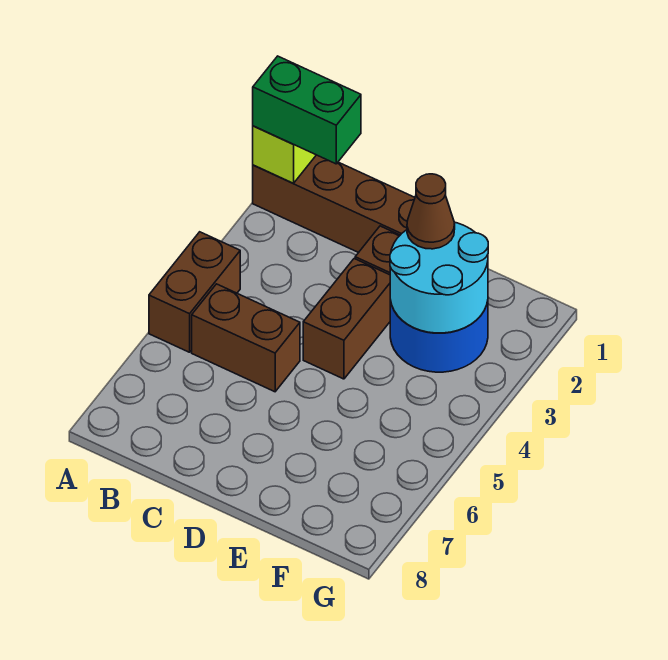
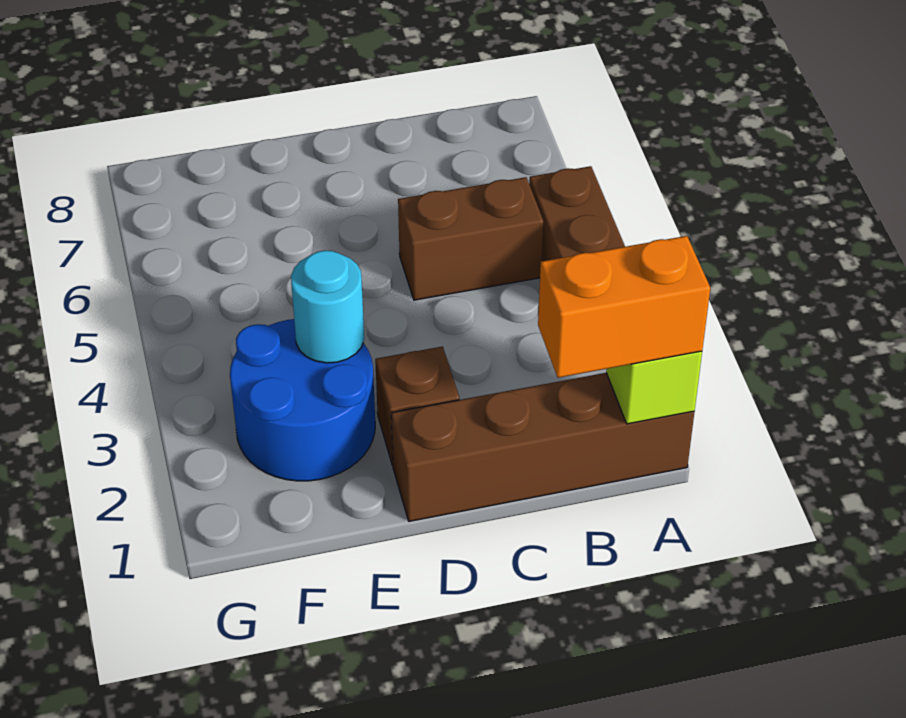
green 1x2 brick [253,56,361,164] -> orange 1x2 brick [538,236,710,378]
brown 1x2 brick [303,259,390,379] -> none
cyan 2x2 round brick [390,222,488,333] -> cyan 1x1 round brick [291,251,364,363]
brown 1x1 cone [407,174,455,249] -> none

